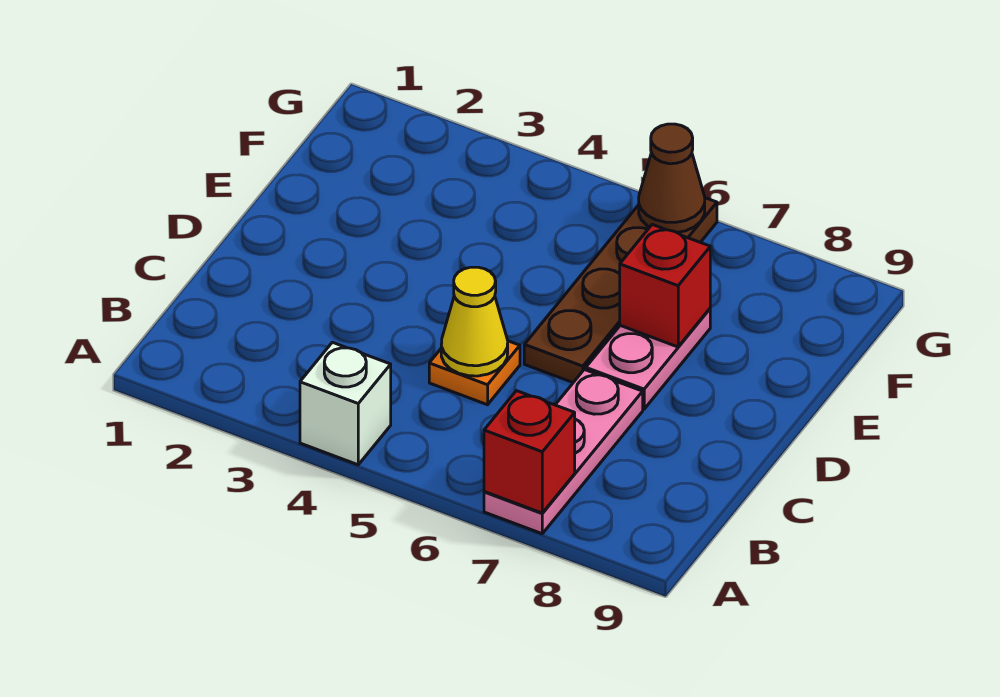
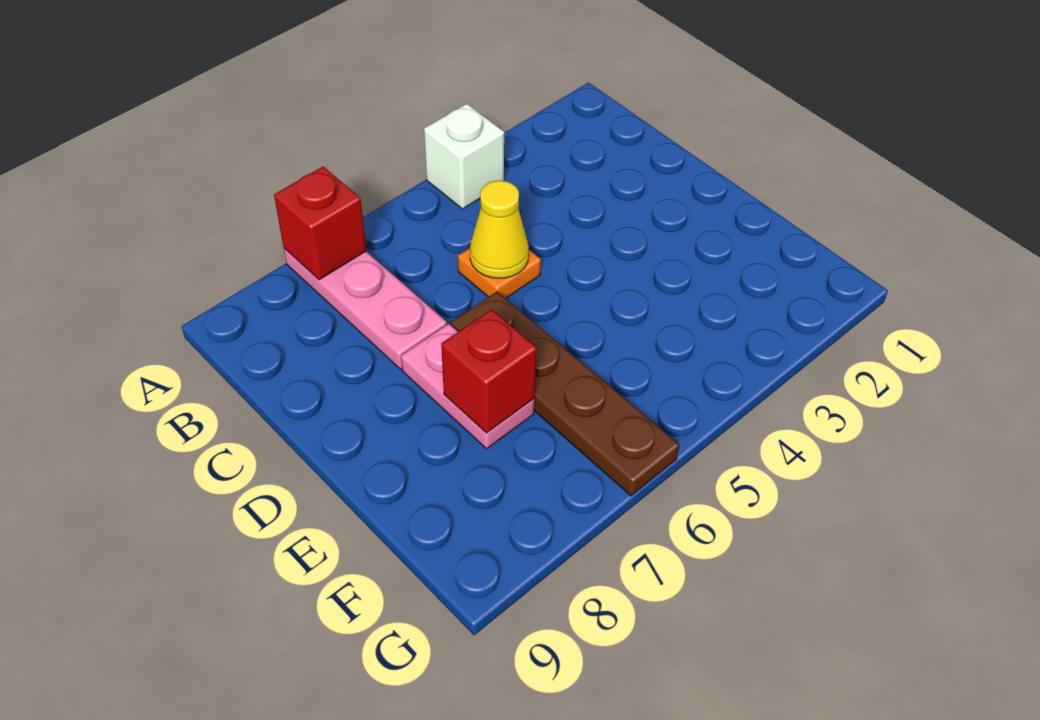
brown 1x1 cone [639,124,705,232] -> none

